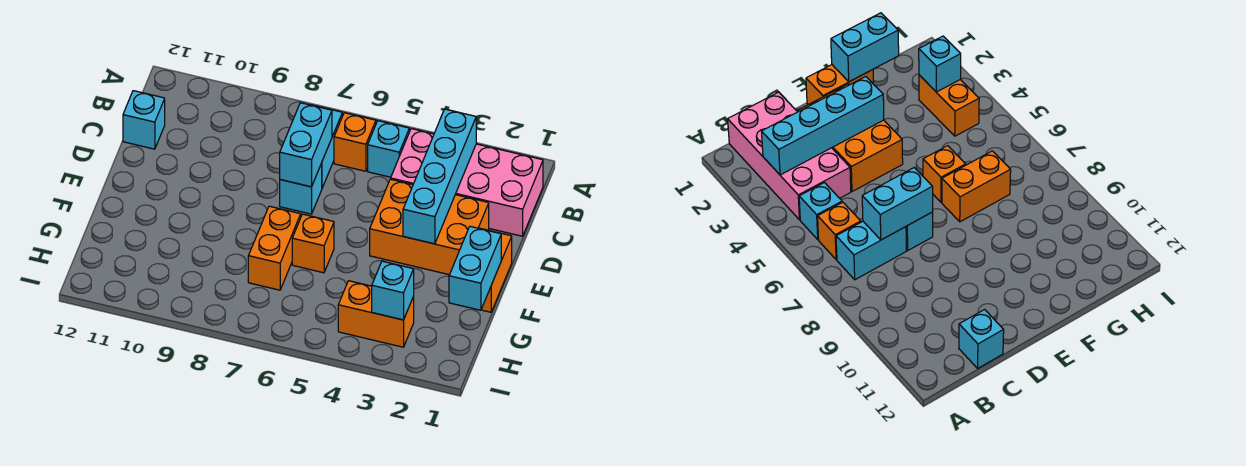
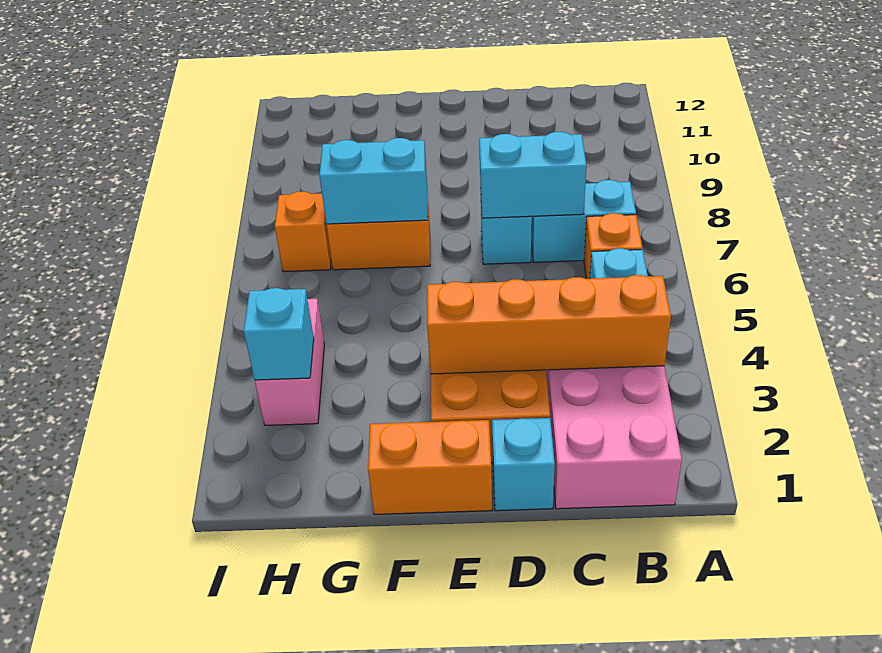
cyan 1x4 brick [403,109,476,244] -> orange 1x4 brick [427,275,671,374]
cyan 1x1 brick [123,91,165,149] -> cyan 1x1 brick moved to [492,418,555,511]
cyan 1x2 brick [449,226,501,310] -> cyan 1x2 brick moved to [319,138,428,224]
orange 1x1 brick [292,214,334,273] -> orange 1x1 brick moved to [275,191,331,272]
orange 1x2 brick [338,281,414,347] -> pink 1x2 brick [255,299,324,425]

